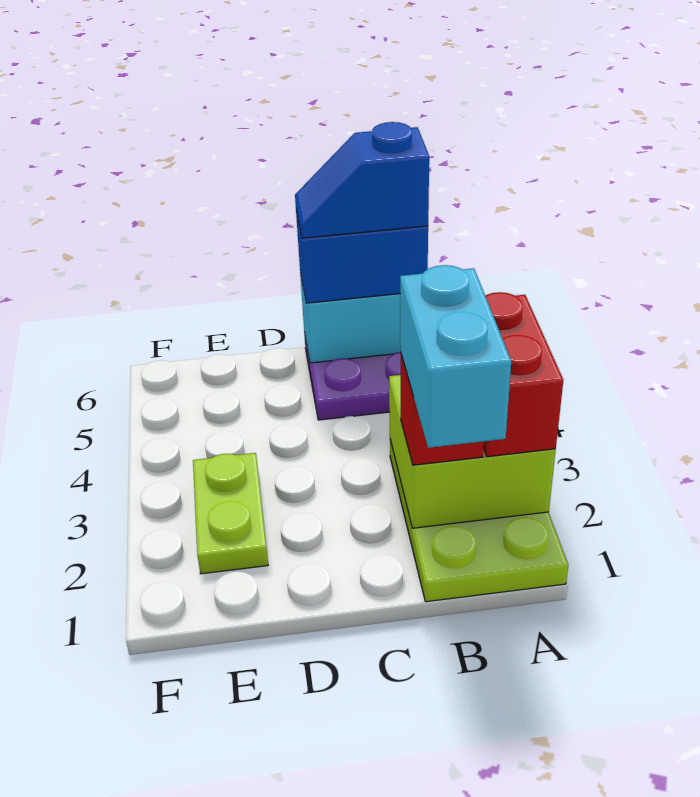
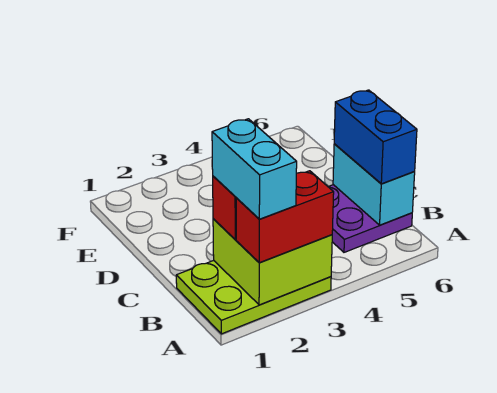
cyan 1x2 brick [400,265,511,448] -> cyan 1x2 brick turned to [212,119,297,219]
blue 1x2 slope [295,122,429,238] -> none
lime 1x2 plate [193,453,268,574] -> none

